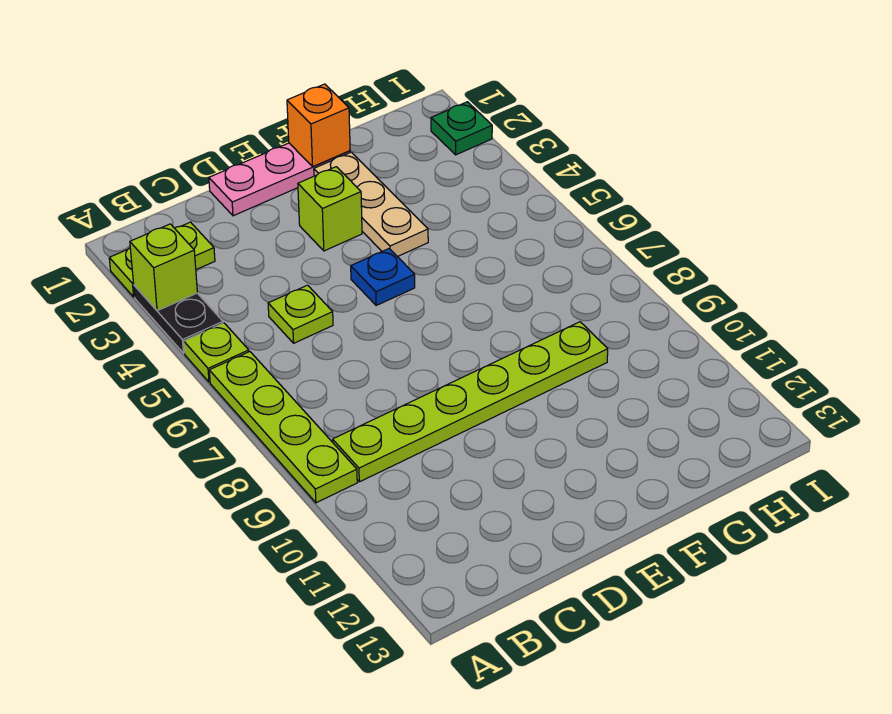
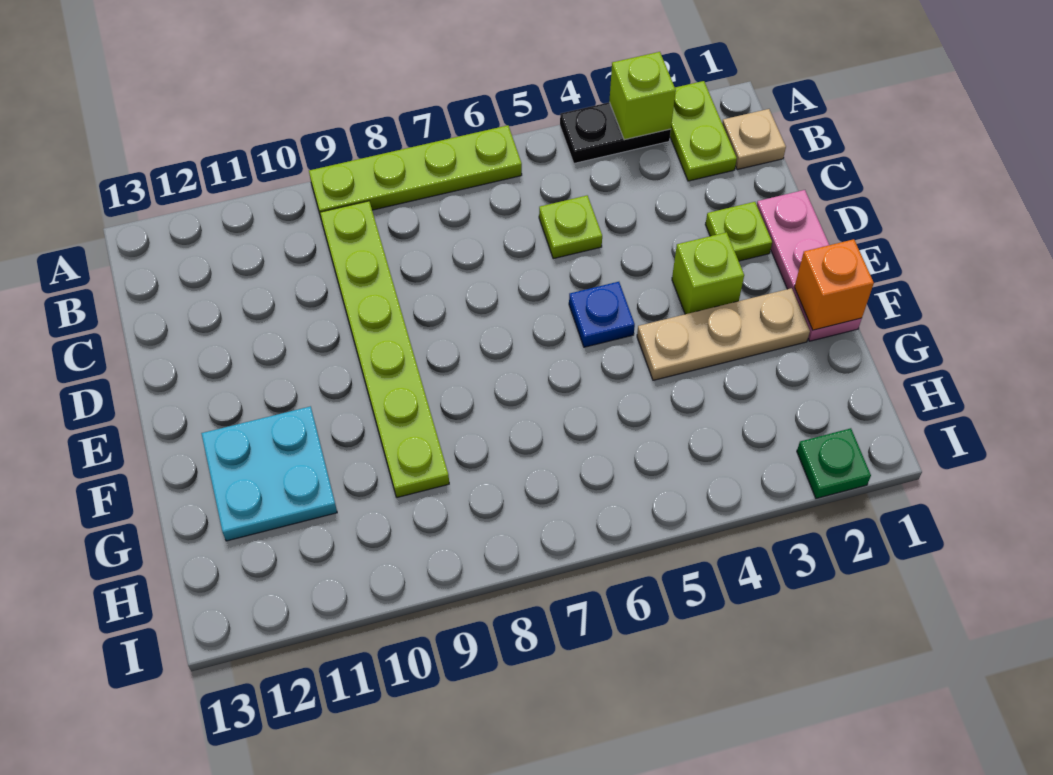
lime 1x1 plate [184,323,249,382] -> lime 1x1 plate moved to [705,202,772,261]
none -> tan 1x1 plate [722,109,786,170]
none -> cyan 2x2 plate [201,406,337,541]

